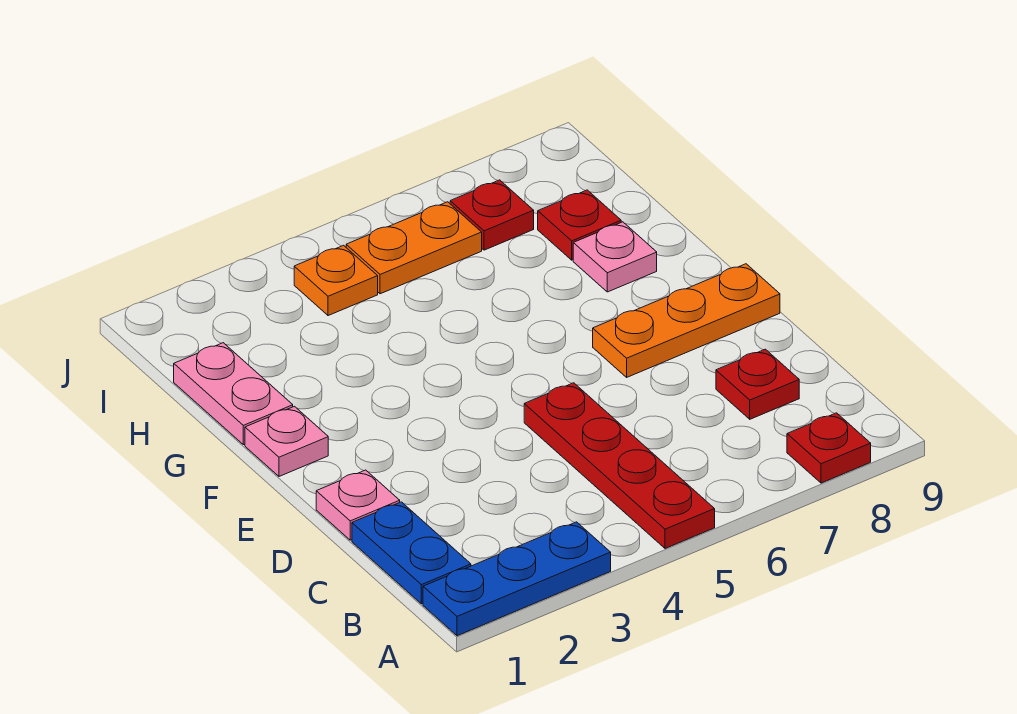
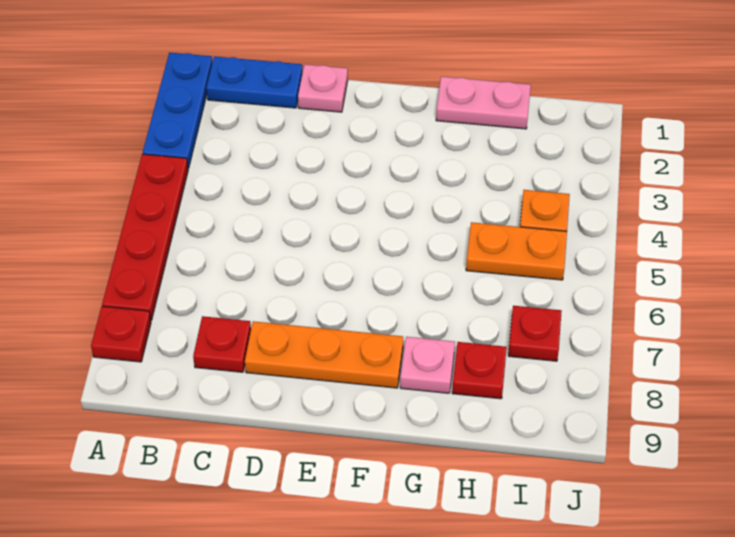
red 1x4 plate [524,383,715,548] -> red 1x4 plate turned to [102,154,188,320]
orange 1x3 plate [593,264,780,377] -> orange 1x3 plate turned to [245,321,403,388]
pink 1x1 plate [245,406,328,476] -> none
orange 1x2 plate [346,202,482,294] -> orange 1x2 plate turned to [466,222,567,280]

